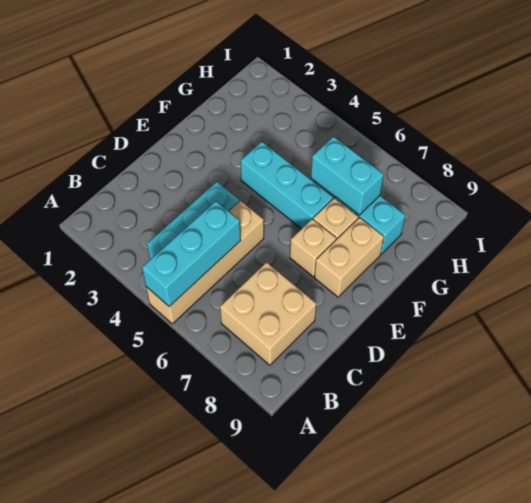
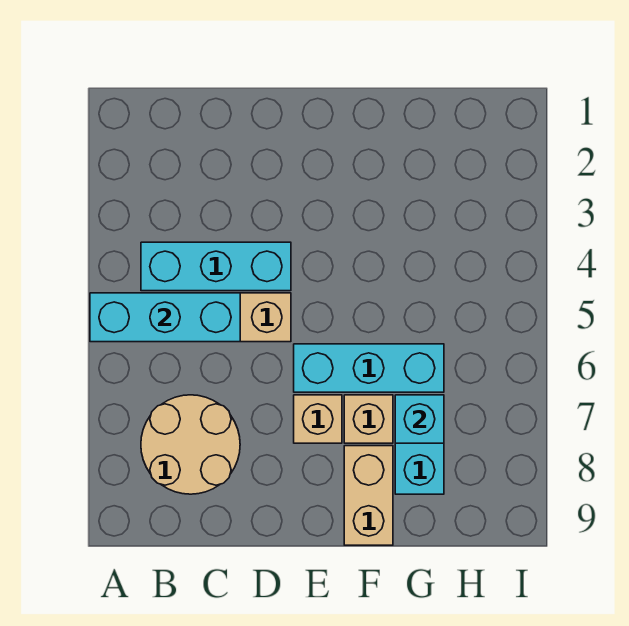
tan 2x2 brick [220,262,316,365] -> tan 2x2 round brick [141,395,240,494]
tan 1x2 brick [314,218,384,297] -> tan 1x2 brick turned to [344,446,393,545]
cyan 1x3 brick [241,142,333,229] -> cyan 1x3 brick turned to [294,344,444,392]
cyan 1x2 brick [311,137,384,215] -> cyan 1x1 brick [395,395,444,443]

